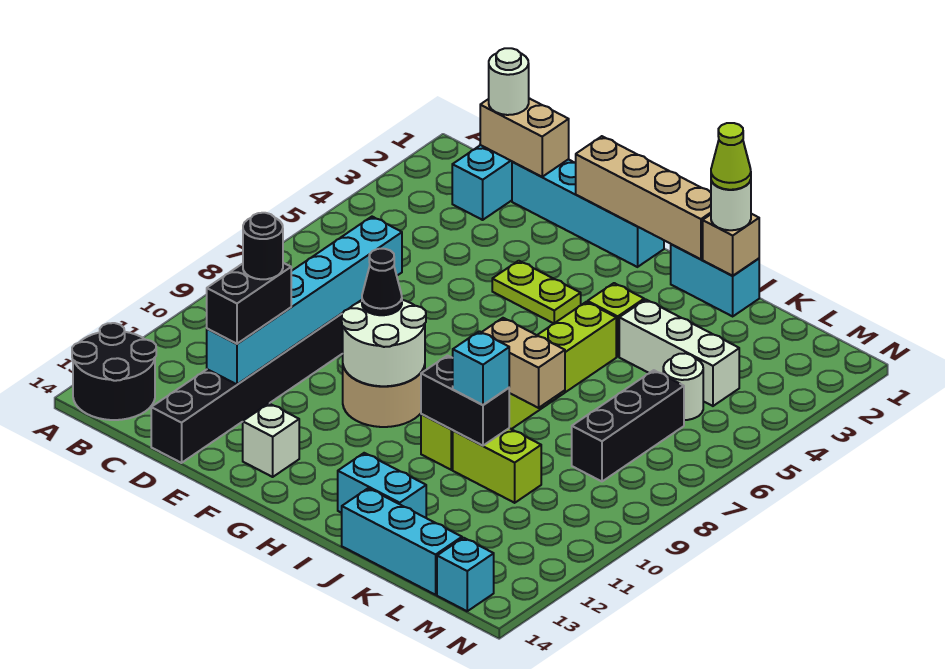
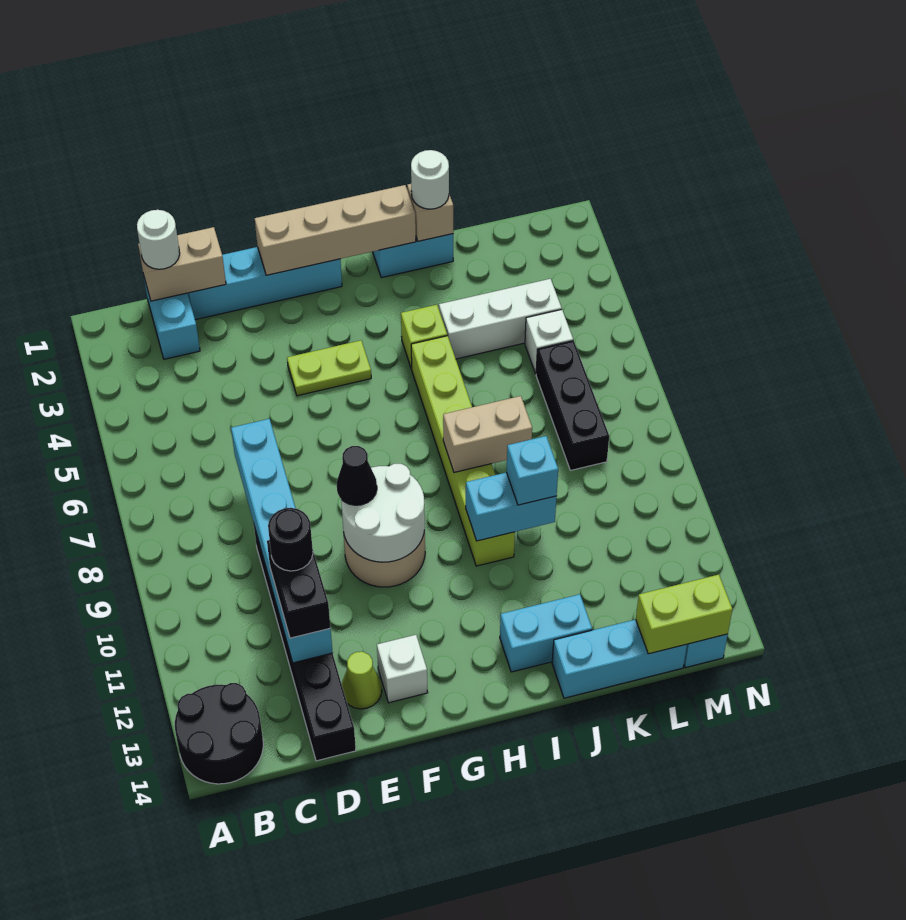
black 1x2 brick [421,356,509,446] -> cyan 1x2 brick [466,472,557,541]
lime 1x1 cone [711,123,751,190] -> lime 1x1 cone moved to [342,652,382,709]
lime 1x2 brick [453,428,541,503] -> lime 1x2 brick moved to [636,575,732,654]
white 1x1 round brick [663,353,703,420] -> white 1x1 brick [525,310,573,374]

